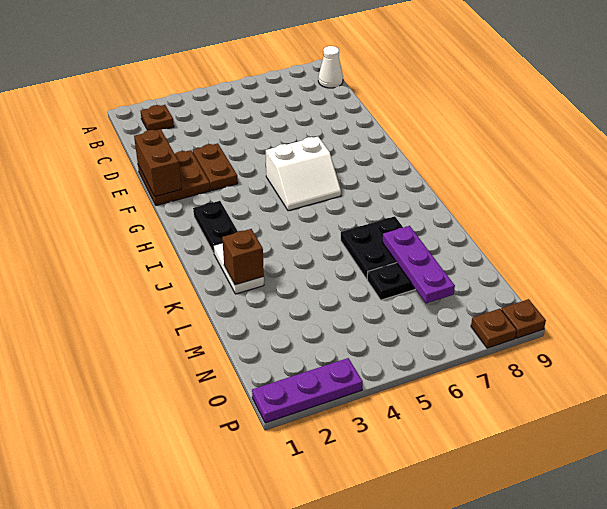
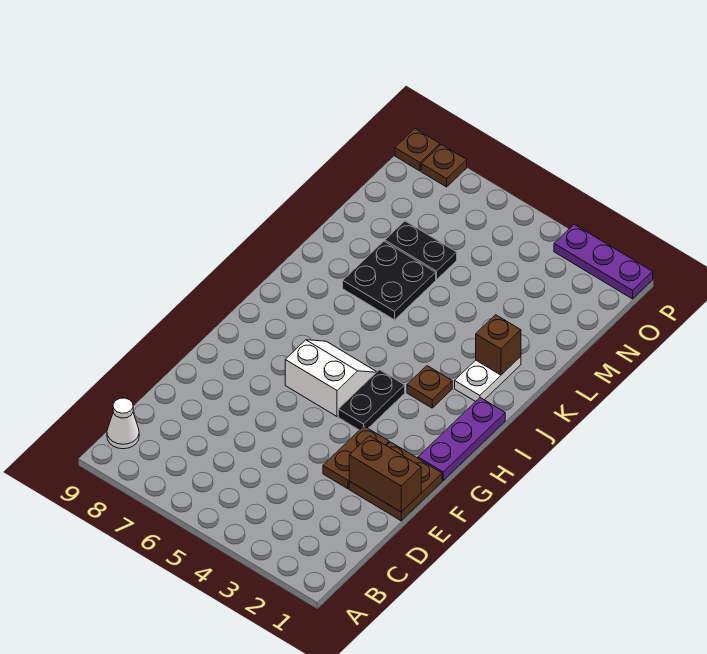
brown 1x1 plate [141,105,174,130] -> brown 1x1 plate moved to [407,366,452,408]
brown 1x2 brick [134,129,182,196] -> brown 1x2 brick turned to [349,436,421,512]
black 1x2 plate [193,201,238,253] -> black 1x2 plate moved to [338,370,405,430]
purple 1x3 plate [382,226,455,303] -> purple 1x3 plate moved to [418,398,505,480]

